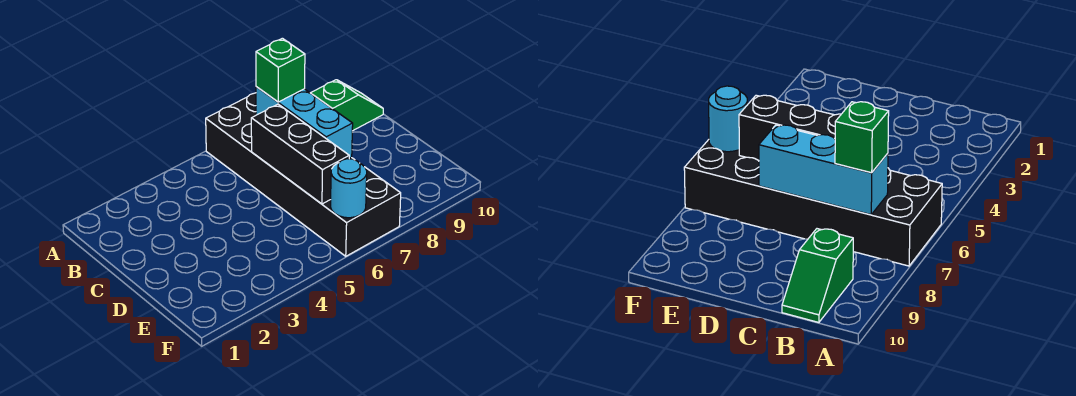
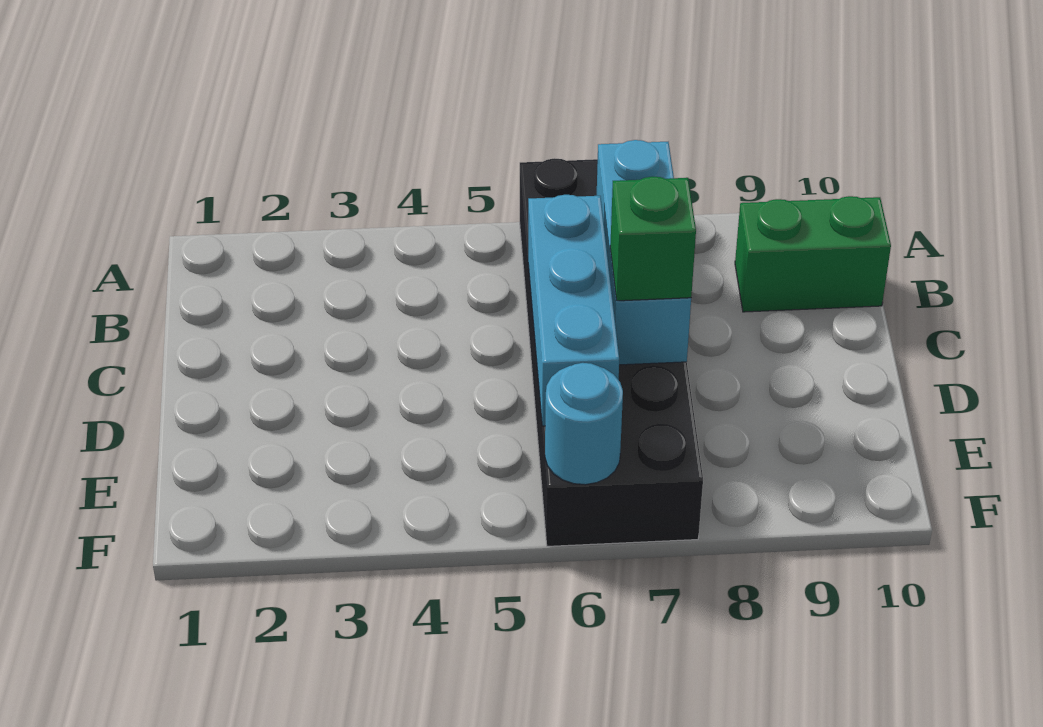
green 1x1 brick [256,38,305,102] -> green 1x1 brick moved to [610,177,696,301]
green 1x2 slope [311,80,383,131] -> green 1x2 brick [735,196,891,312]
black 1x3 brick [251,104,349,204] -> cyan 1x3 brick [528,195,619,426]

